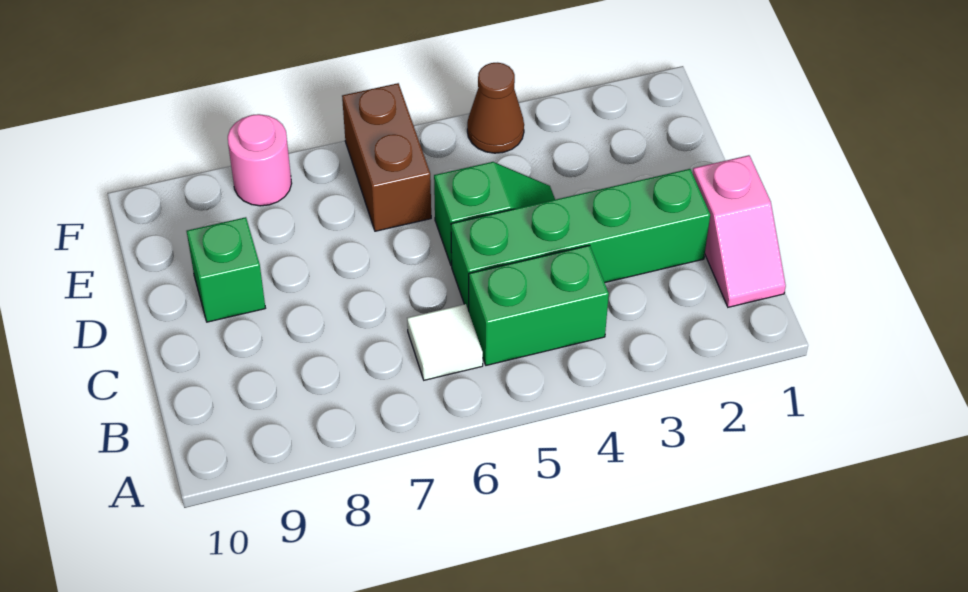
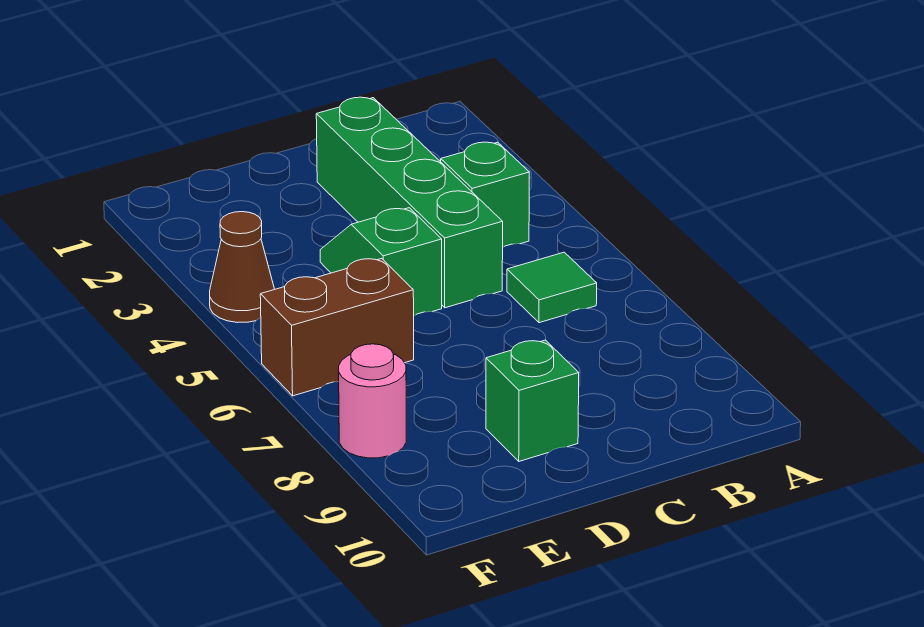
pink 1x2 slope [693,155,786,307] -> none
green 1x2 brick [469,245,609,365] -> green 1x1 brick [441,142,529,247]
white 1x1 tile [407,304,483,380] -> green 1x1 tile [507,252,597,323]

